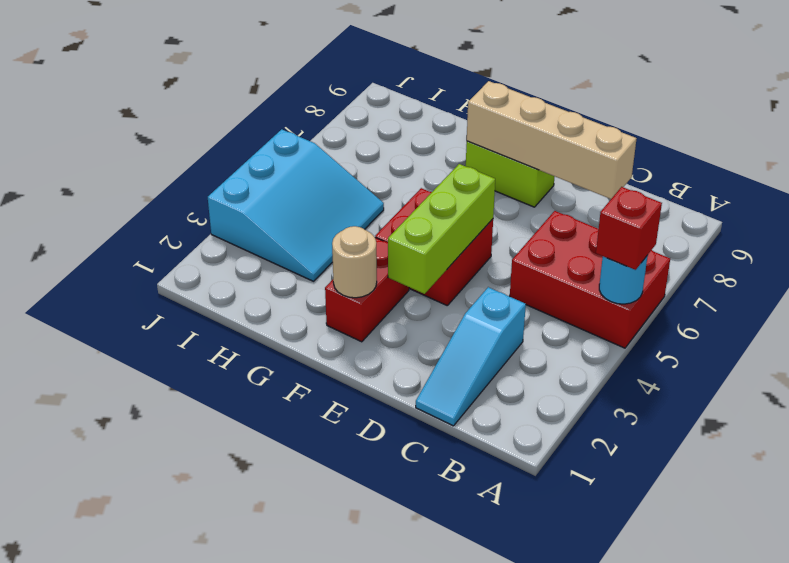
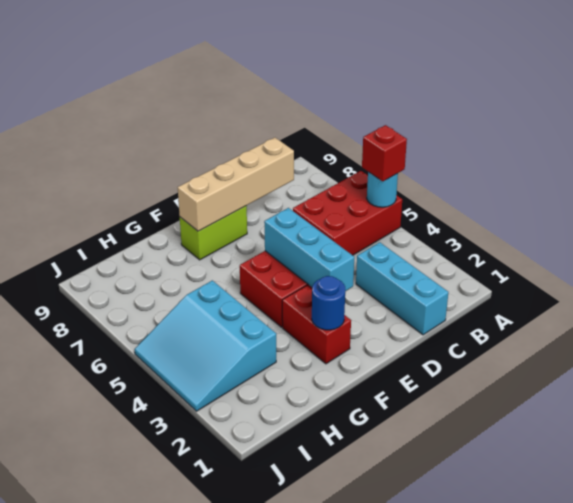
cyan 1x3 slope [416,287,526,426] -> cyan 1x3 brick [356,242,448,335]
lime 1x3 brick [388,164,495,294] -> cyan 1x3 brick [264,208,354,291]
tan 1x1 round brick [332,226,377,298] -> blue 1x1 round brick [312,276,345,330]
cyan 3x3 slope [208,129,384,281] -> cyan 3x3 slope turned to [134,280,276,411]

